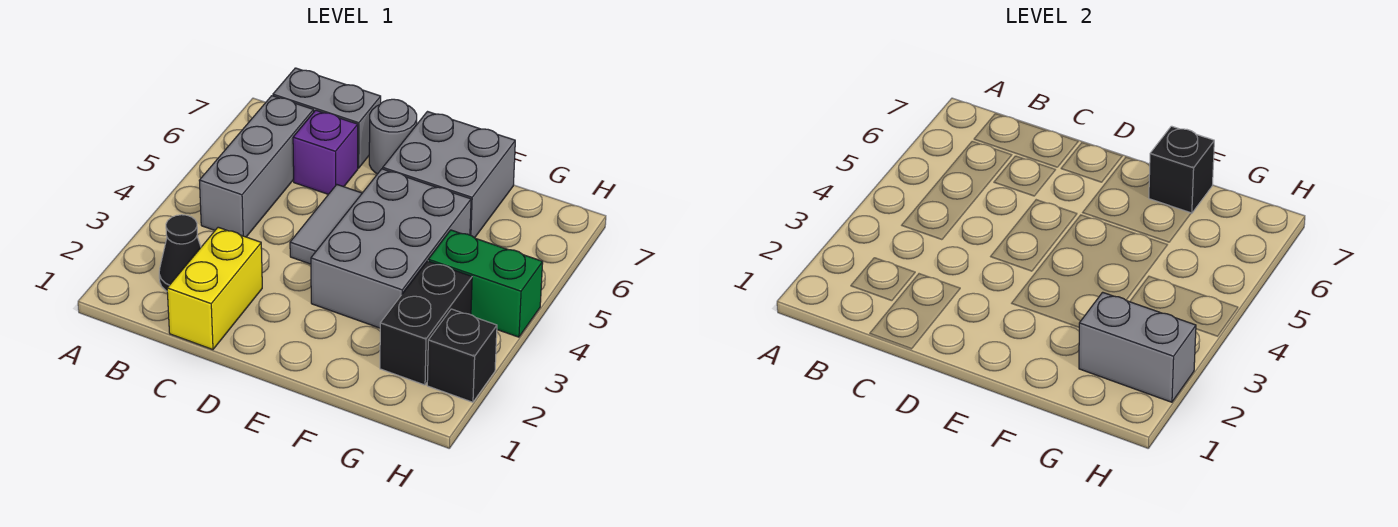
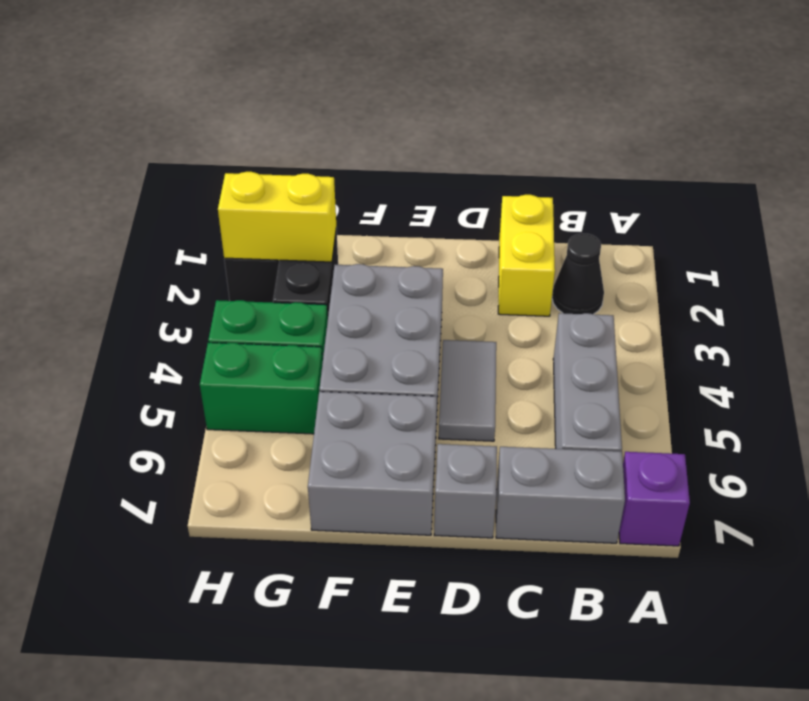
purple 1x1 brick [293,110,358,194] -> purple 1x1 brick moved to [619,452,690,546]
grey 1x1 round brick [369,99,417,174] -> grey 1x1 brick [434,444,497,538]
black 1x1 brick [1149,126,1214,213] -> none
grey 1x2 brick [1079,292,1196,402] -> yellow 1x2 brick [218,172,336,262]
none -> green 1x2 brick [200,342,323,434]

